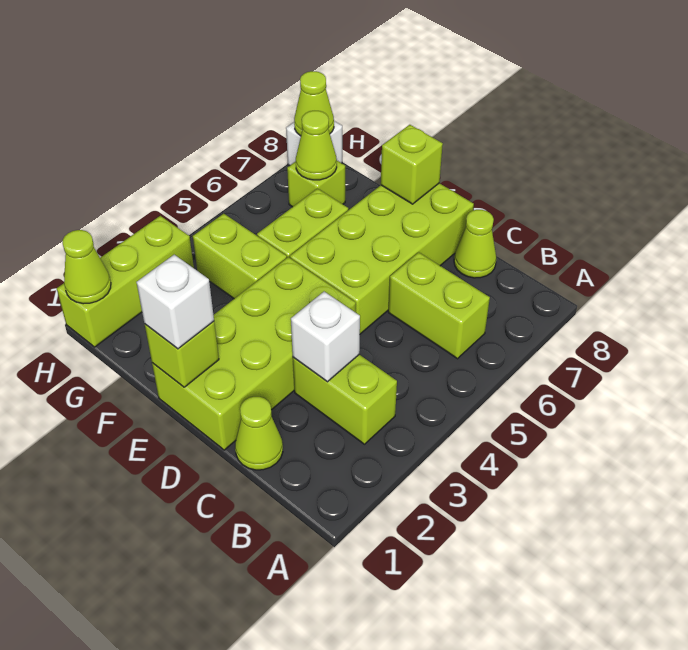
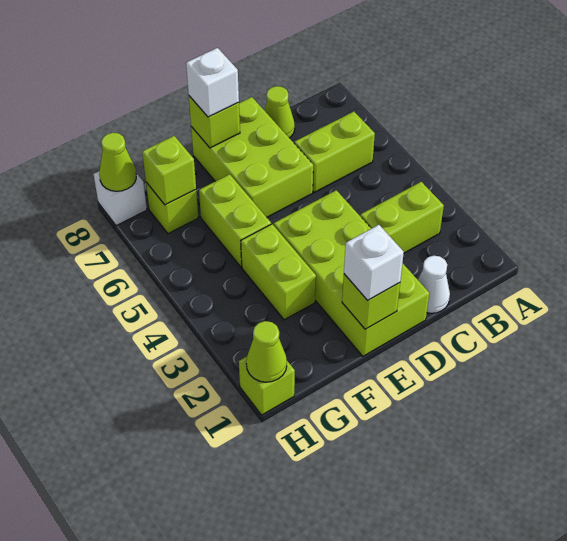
lime 1x1 cone [235,397,283,470] -> white 1x1 cone [418,256,450,313]
white 1x1 brick [291,292,360,382] -> white 1x1 brick moved to [186,48,239,117]
lime 2x4 brick [290,183,474,334] -> lime 2x3 brick [191,97,313,217]
lime 1x2 brick [193,214,287,299] -> lime 1x2 brick turned to [241,224,316,320]
lime 1x1 cone [296,111,337,180] -> lime 1x1 brick [142,136,196,205]
lime 1x3 brick [57,216,194,347] -> lime 1x1 brick [239,356,295,415]

